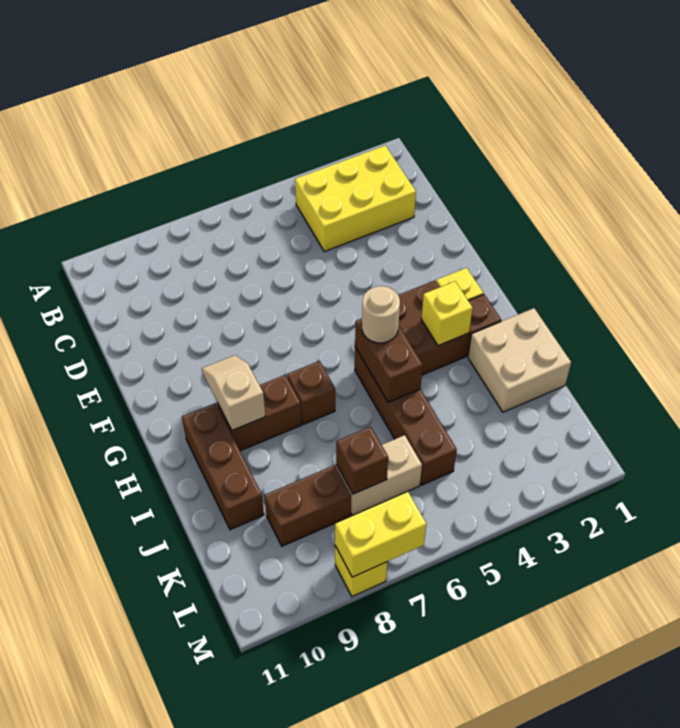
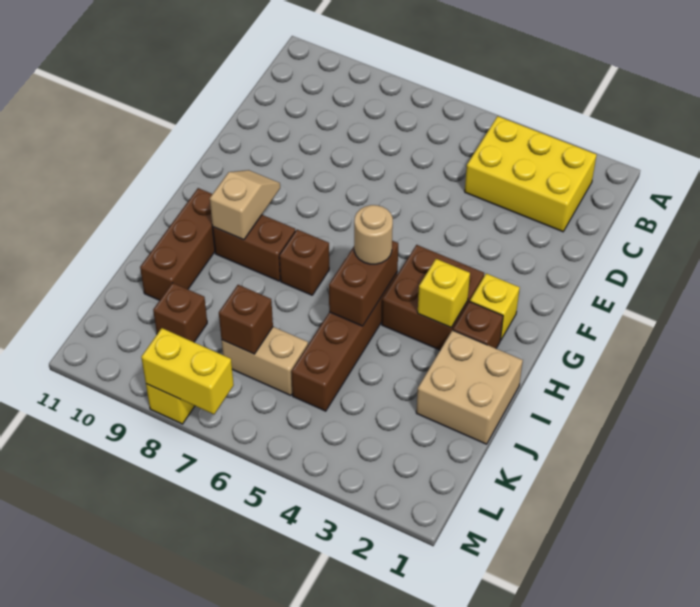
brown 1x2 brick [264,465,351,546] -> brown 1x1 brick [153,283,207,342]

